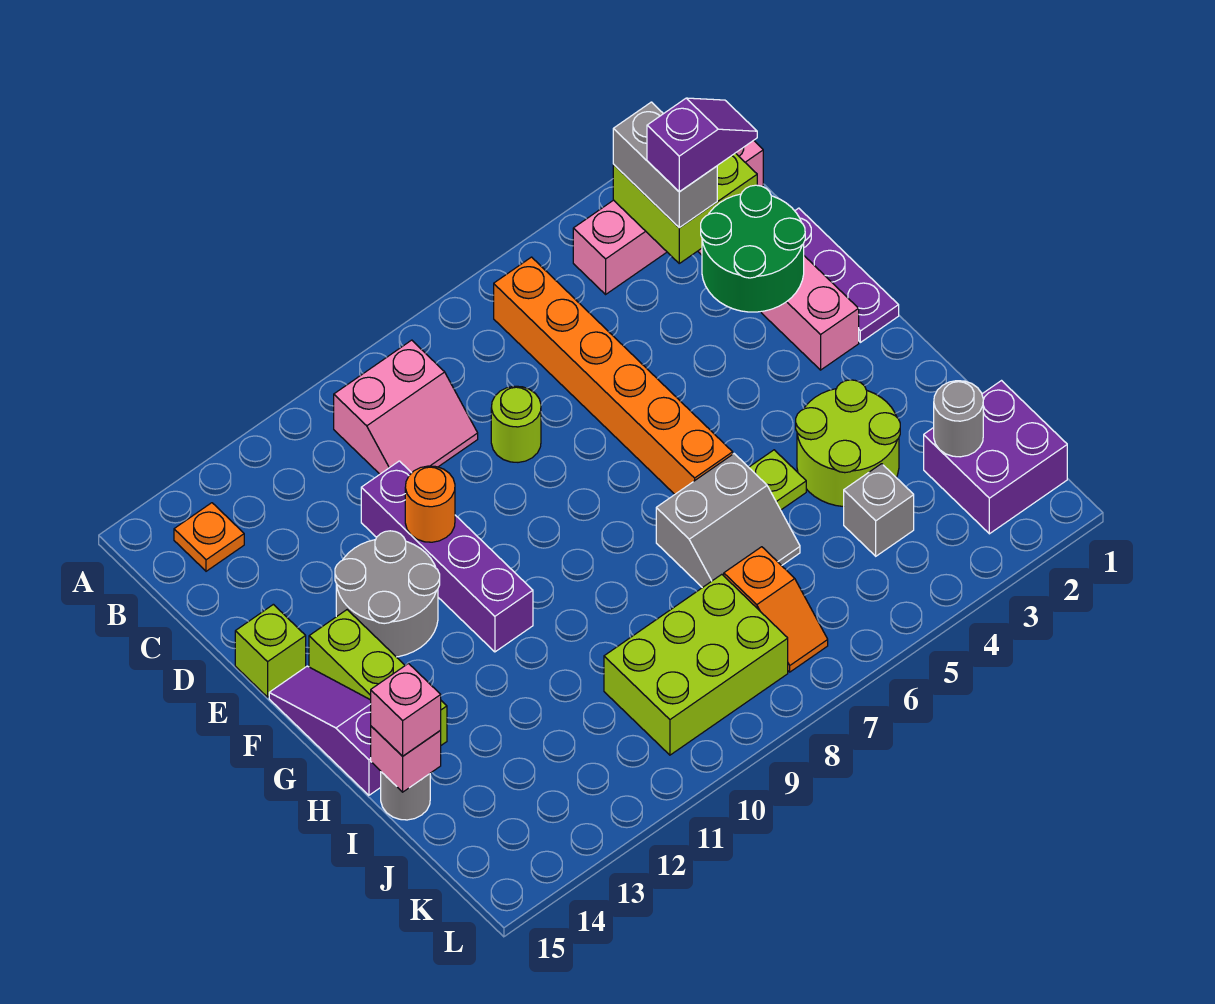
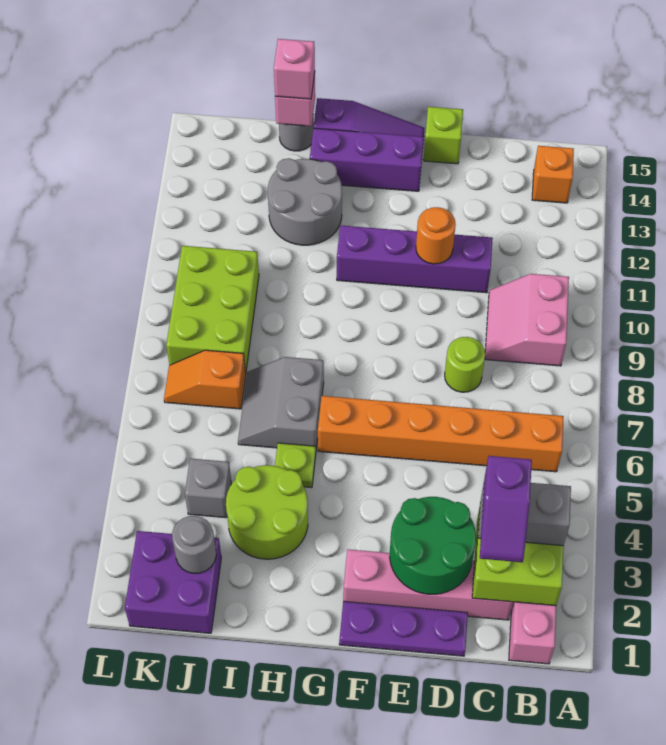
orange 1x1 plate [174,503,244,571] -> orange 1x1 brick [532,146,574,203]
grey 2x2 round brick [335,531,440,657] -> grey 2x2 round brick moved to [268,158,342,245]
lime 1x3 brick [309,610,447,745] -> purple 1x3 brick [310,128,424,191]

